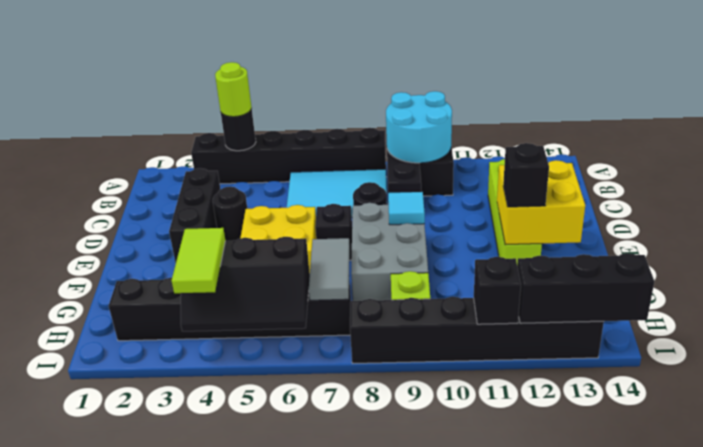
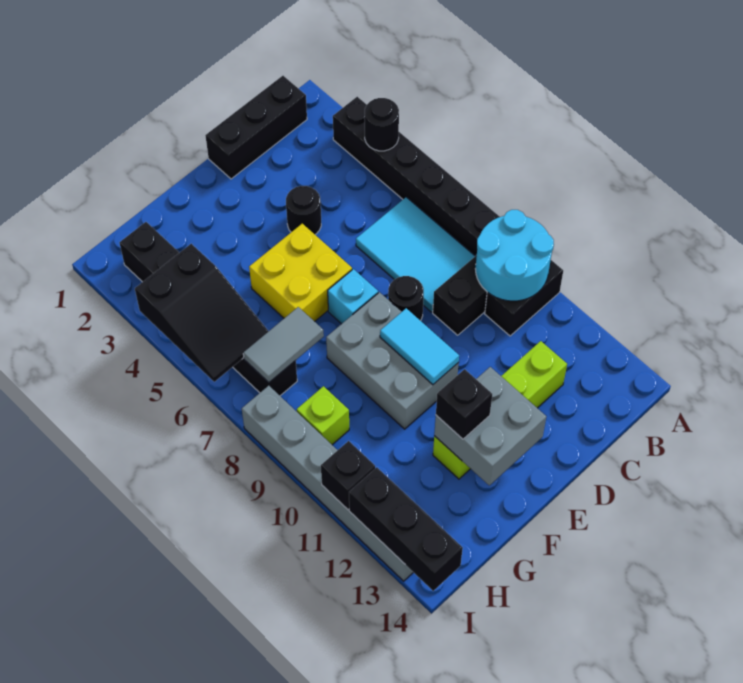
lime 1x1 round brick [215,62,252,117] -> none
black 1x3 brick [169,168,220,263] -> black 1x3 brick moved to [205,76,307,179]
black 1x1 brick [315,204,352,260] -> cyan 1x1 brick [328,269,378,324]
grey 2x3 brick [351,203,428,301] -> grey 2x3 brick turned to [326,292,459,429]
cyan 1x1 tile [388,192,425,225] -> cyan 1x2 tile [380,308,459,385]
yellow 2x2 brick [497,160,585,245] -> grey 2x2 brick [434,367,546,485]
black 2x3 slope [181,237,310,331] -> black 2x3 slope turned to [135,244,269,382]
lime 1x2 tile [172,228,225,293] -> none
black 1x6 brick [350,297,604,363] -> grey 1x6 brick [242,386,413,581]

